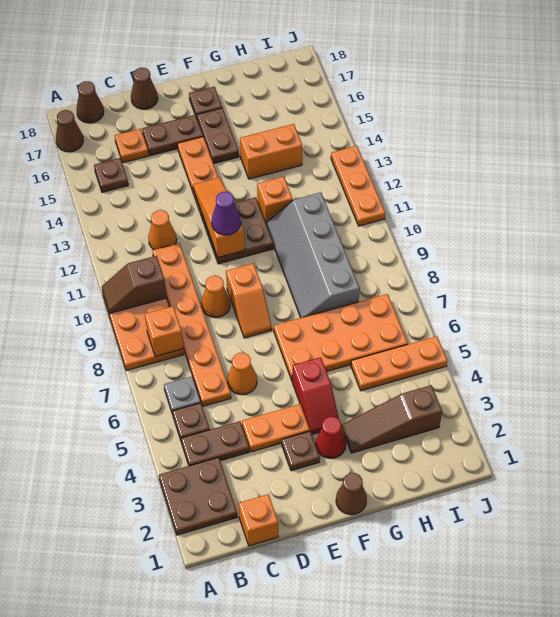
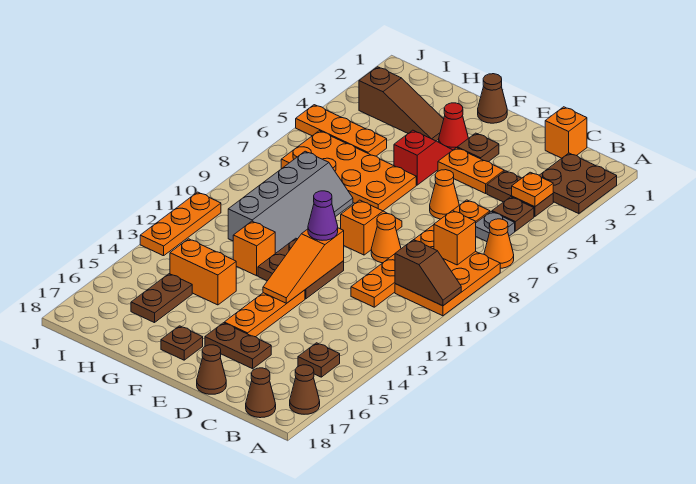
orange 1x1 cone [148,210,177,250] -> orange 1x1 cone moved to [484,219,514,268]
orange 1x1 plate [115,129,149,163] -> orange 1x1 plate moved to [512,172,553,207]
brown 1x2 plate [197,108,239,164] -> brown 1x2 plate moved to [131,274,192,323]

